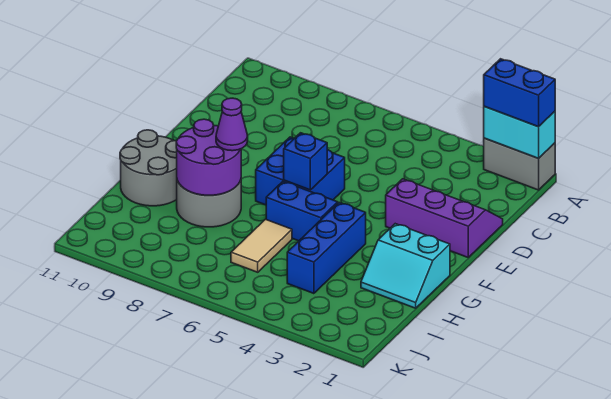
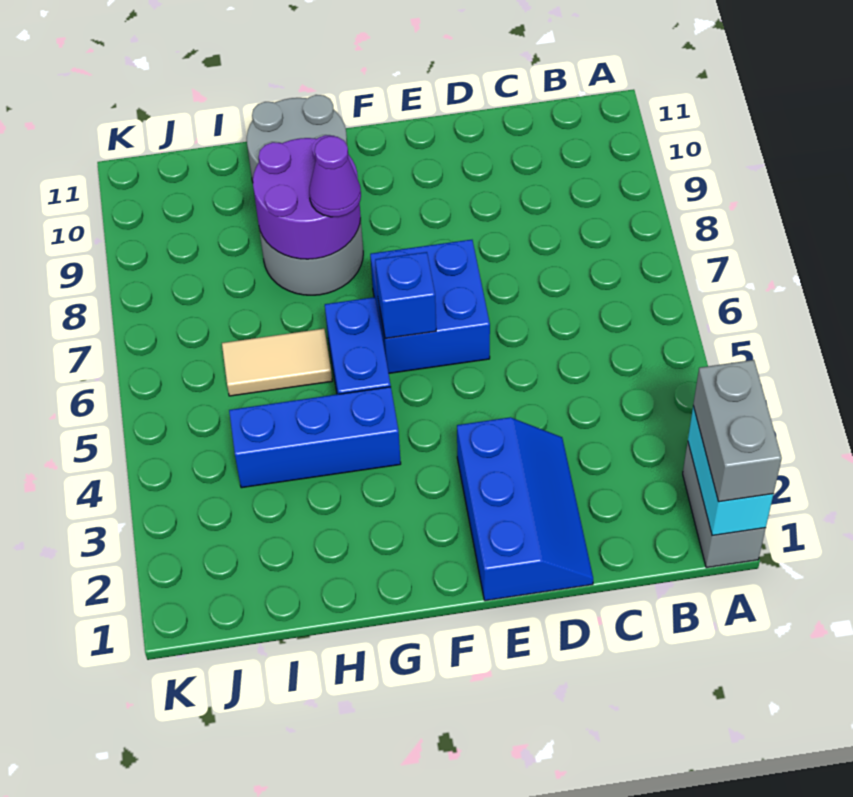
blue 1x2 brick [484,59,555,127] -> grey 1x2 brick [693,360,782,502]
purple 2x3 slope [386,179,503,257] -> blue 2x3 slope [457,417,593,601]
cyan 2x2 slope [361,224,450,308] -> none

